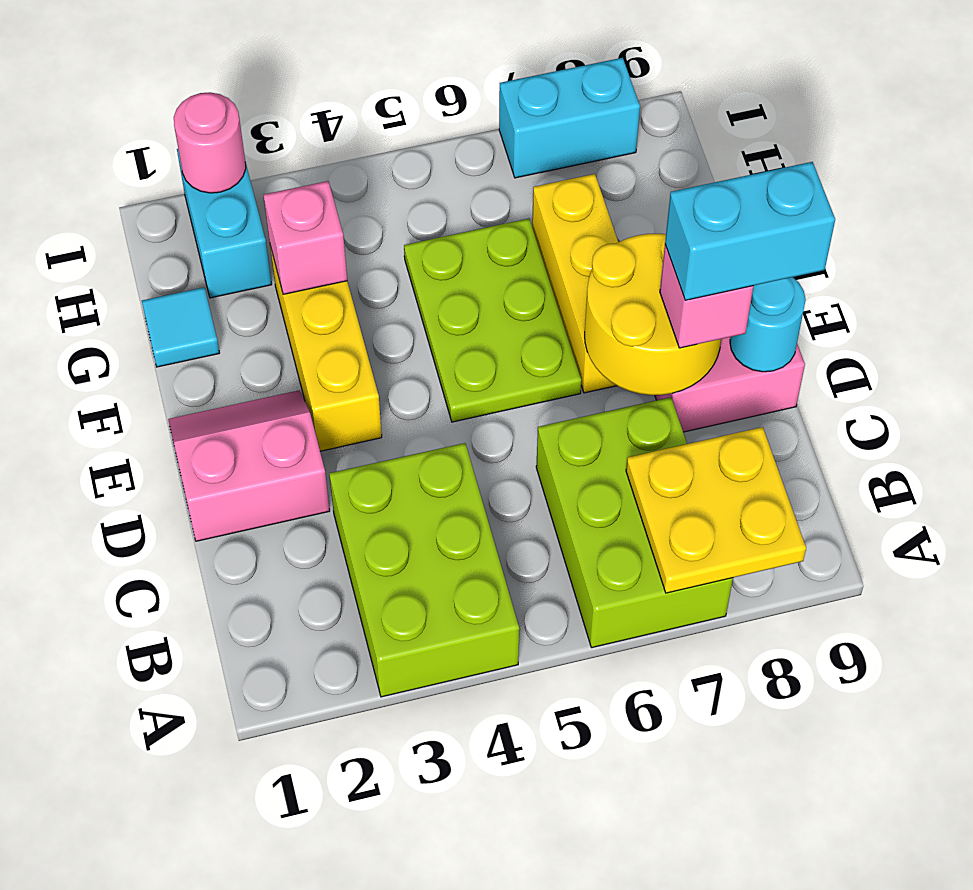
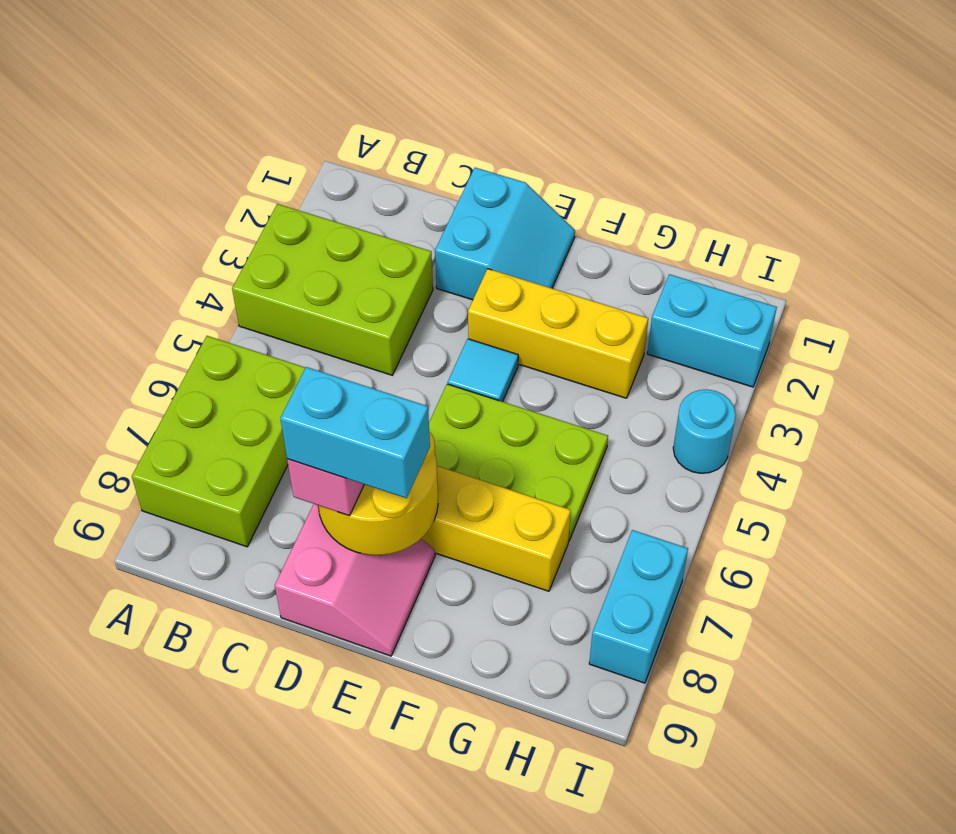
lime 2x3 brick [536,397,733,648] -> lime 2x3 brick turned to [132,336,305,547]
yellow 2x2 plate [626,427,806,593] -> none
pink 2x2 slope [168,390,330,541] -> cyan 2x2 slope [435,168,575,300]
cyan 1x2 brick [665,162,835,300] -> cyan 1x2 brick turned to [280,367,430,498]
cyan 1x1 round brick [730,277,806,372] -> cyan 1x1 round brick moved to [673,389,736,473]
cyan 1x1 tile [142,287,220,367] -> cyan 1x1 tile moved to [448,339,518,402]
pink 1x1 brick [263,181,347,294] -> none
pink 1x1 round brick [174,92,246,193] -> none

